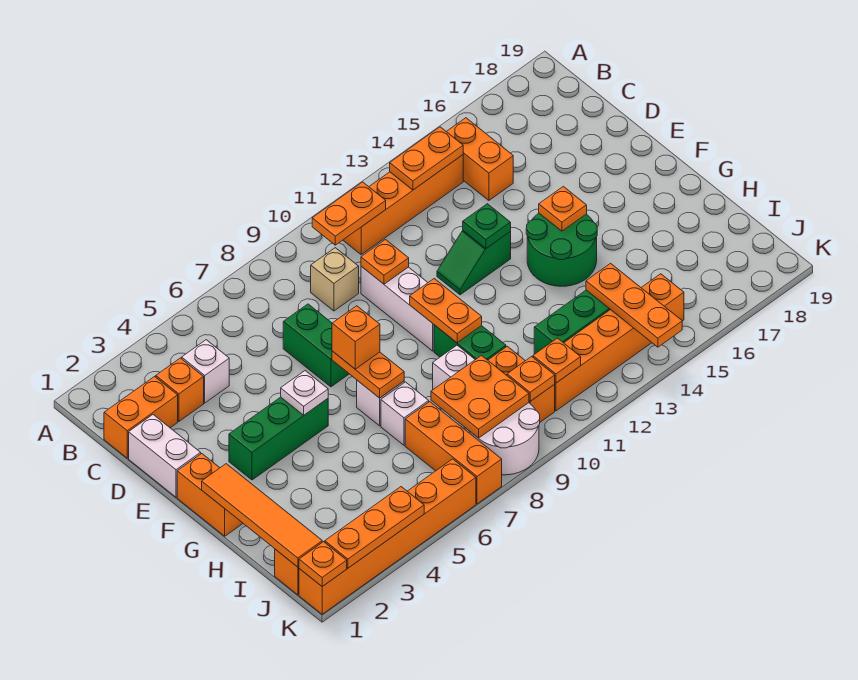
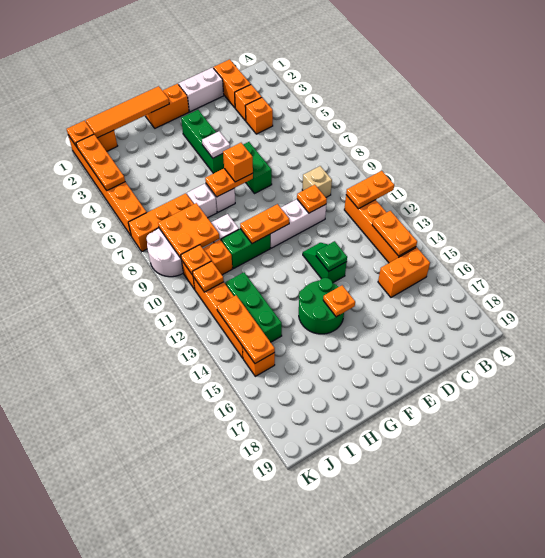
orange 1x2 plate [312,182,386,245] -> orange 1x2 plate turned to [346,171,394,209]
white 1x1 brick [182,340,229,403] -> orange 1x1 brick [245,98,273,134]
green 1x2 brick [283,304,349,387] -> green 1x2 brick turned to [243,142,272,194]
orange 1x3 plate [586,263,682,347] -> orange 1x3 plate turned to [217,295,275,363]

